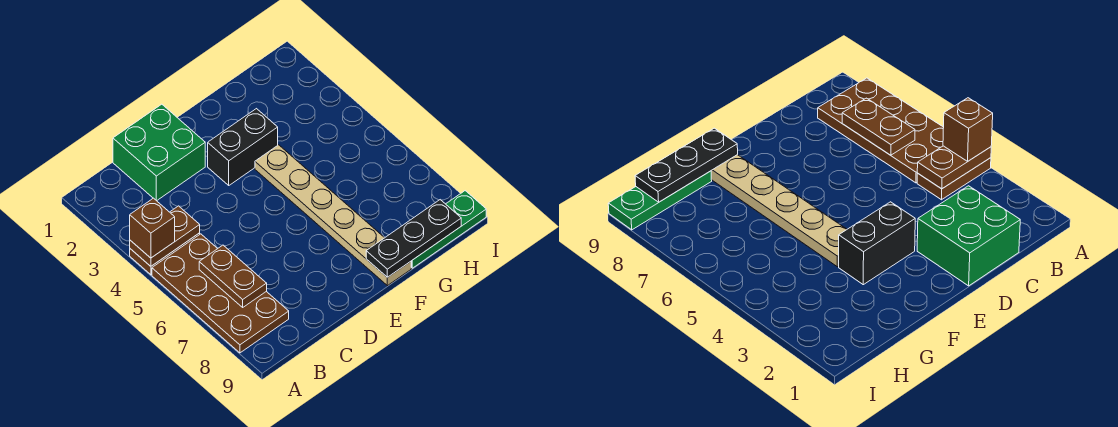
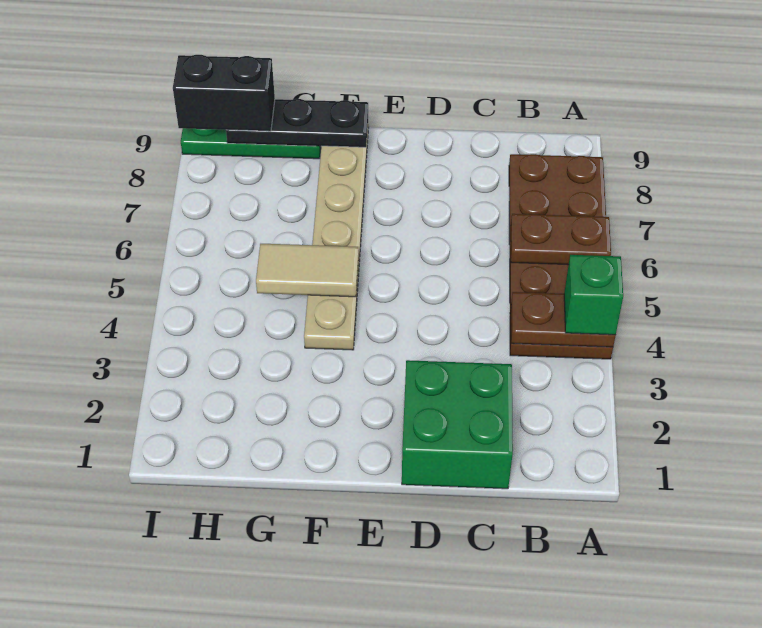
brown 1x1 brick [130,198,175,258] -> green 1x1 brick [564,255,623,335]
brown 1x2 plate [199,245,267,307] -> brown 1x2 plate turned to [511,214,611,265]
black 1x2 brick [208,109,278,185] -> black 1x2 brick moved to [173,55,275,131]
none -> tan 1x2 tile [256,244,359,297]

